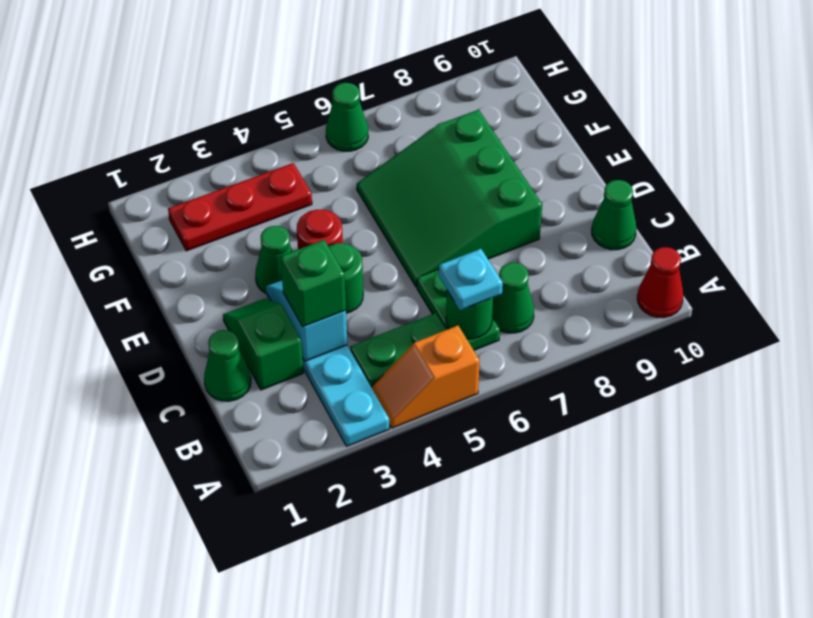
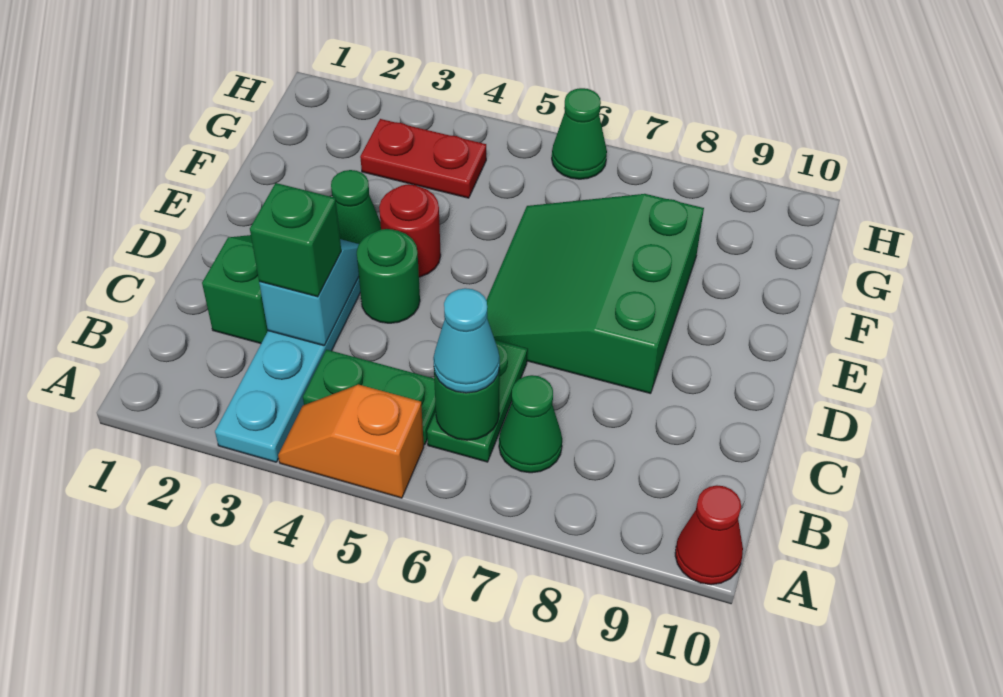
cyan 1x1 plate [439,249,503,310] -> cyan 1x1 cone [433,288,500,393]
green 1x1 cone [204,330,251,401] -> none
green 1x1 cone [592,180,636,250] -> none
red 1x3 plate [168,163,312,251] -> red 1x2 plate [360,119,486,198]

